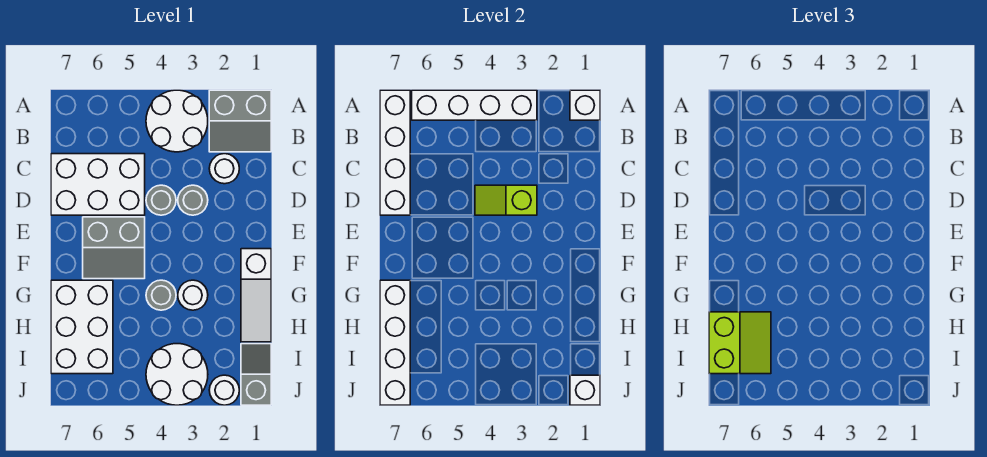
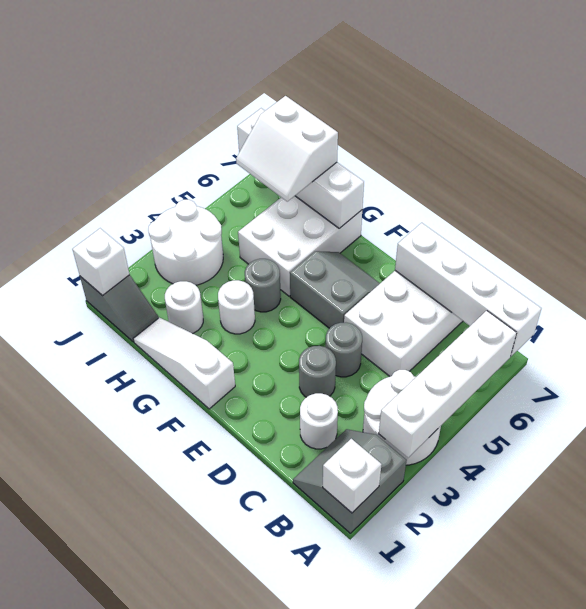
lime 1x2 slope [475,185,537,215] -> none
grey 2x2 slope [83,217,145,279] -> grey 2x2 slope turned to [290,251,380,328]
white 2x3 brick [51,280,113,374] -> white 2x3 brick turned to [238,196,362,296]
lime 2x2 slope [709,312,771,374] -> white 2x2 slope [236,96,338,201]
white 1x1 round brick [209,375,239,405] -> white 1x1 round brick moved to [165,281,203,334]

